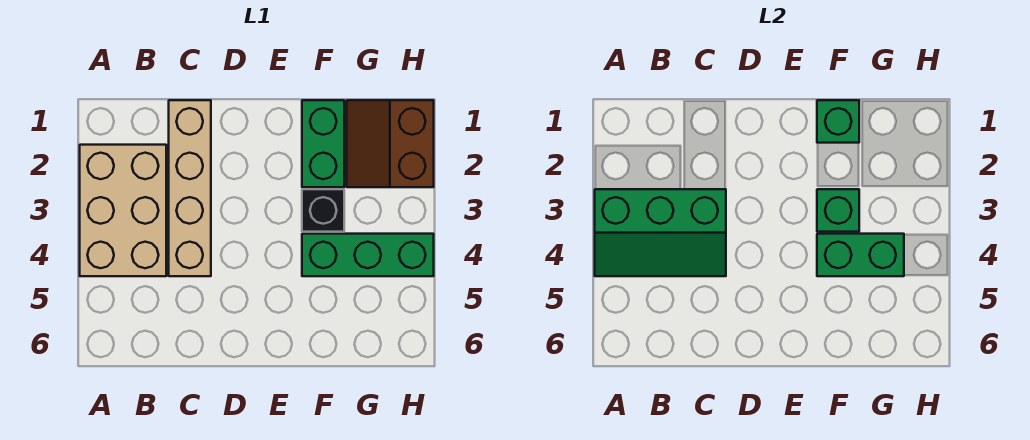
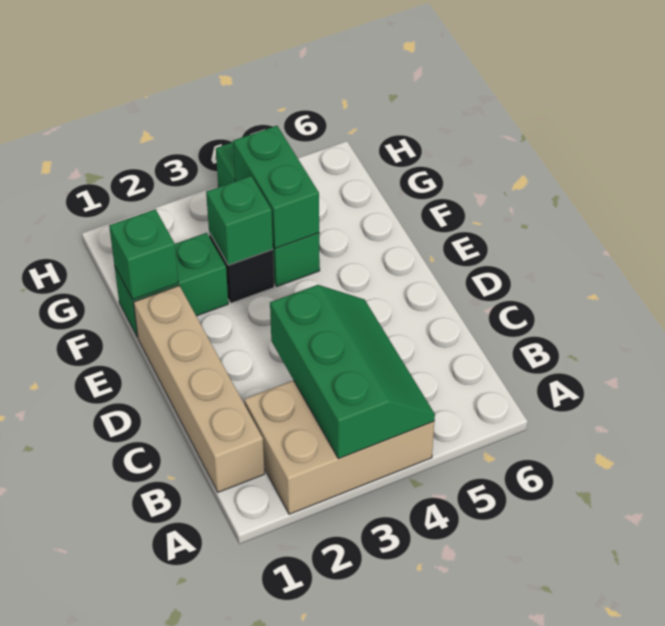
tan 1x4 brick [169,100,211,276] -> tan 1x4 brick turned to [134,286,265,492]
brown 2x2 slope [347,100,434,187] -> none

